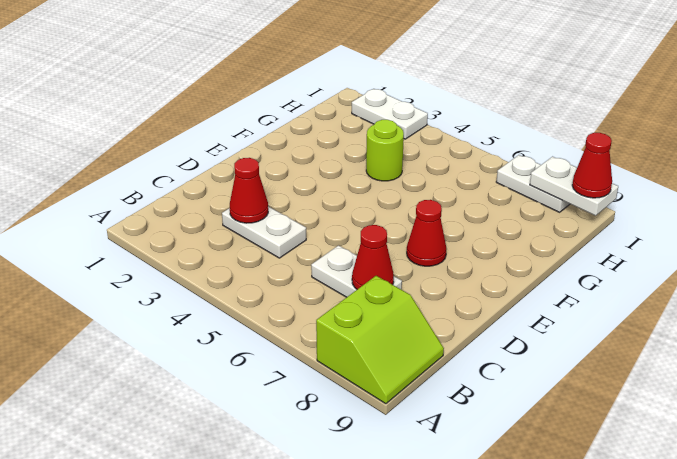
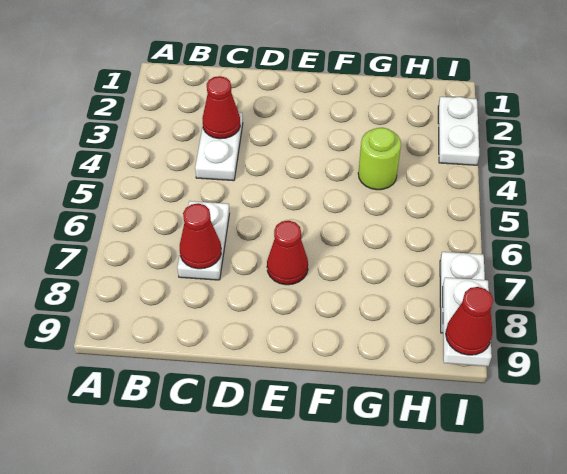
lime 2x2 slope [316,276,444,404] -> none

